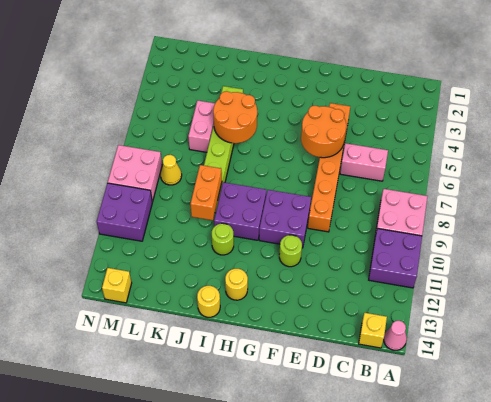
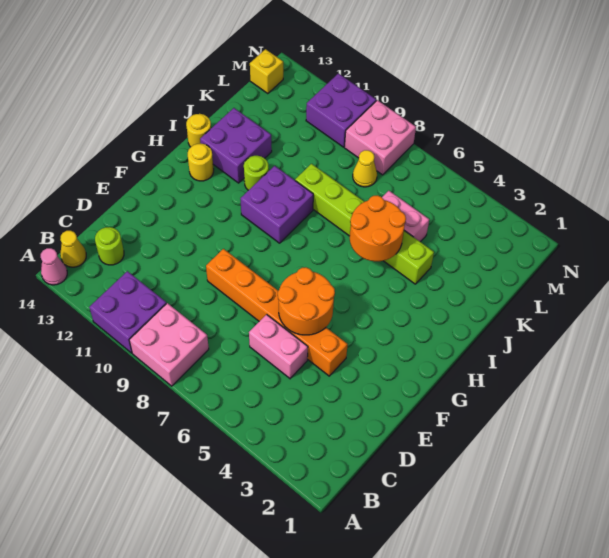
yellow 1x1 brick [359,313,387,348] -> yellow 1x1 cone [60,231,86,267]
pink 1x2 brick [340,143,388,181] -> pink 1x2 brick turned to [249,314,308,378]
purple 2x2 brick [259,190,311,248] -> purple 2x2 brick moved to [200,108,272,183]
lime 1x1 round brick [279,235,302,267] -> lime 1x1 round brick moved to [95,227,124,265]
orange 1x2 brick [190,165,222,220] -> none

